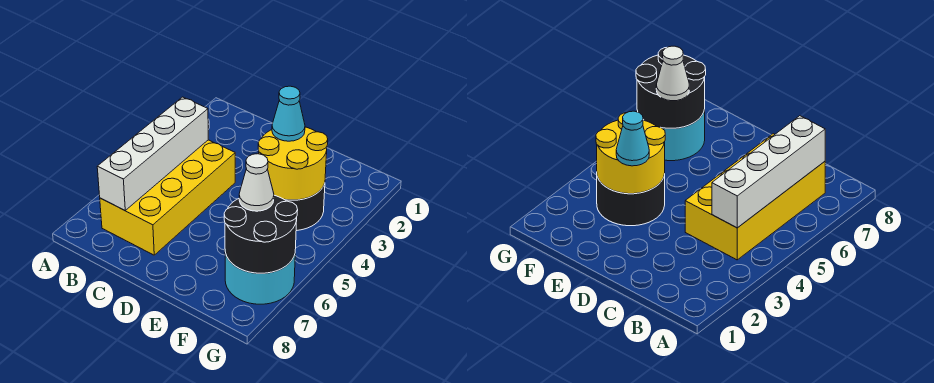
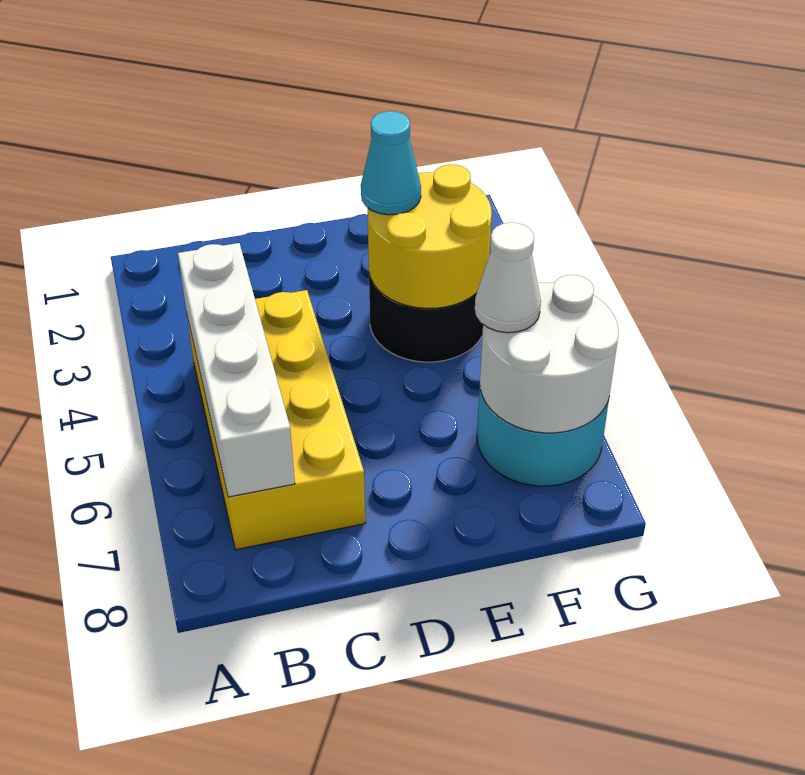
black 2x2 round brick [224,195,298,273] -> white 2x2 round brick [480,275,619,433]

